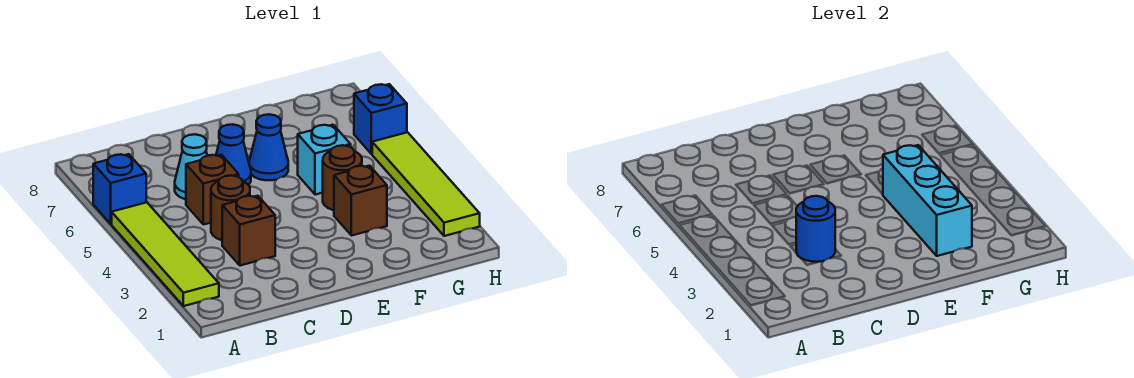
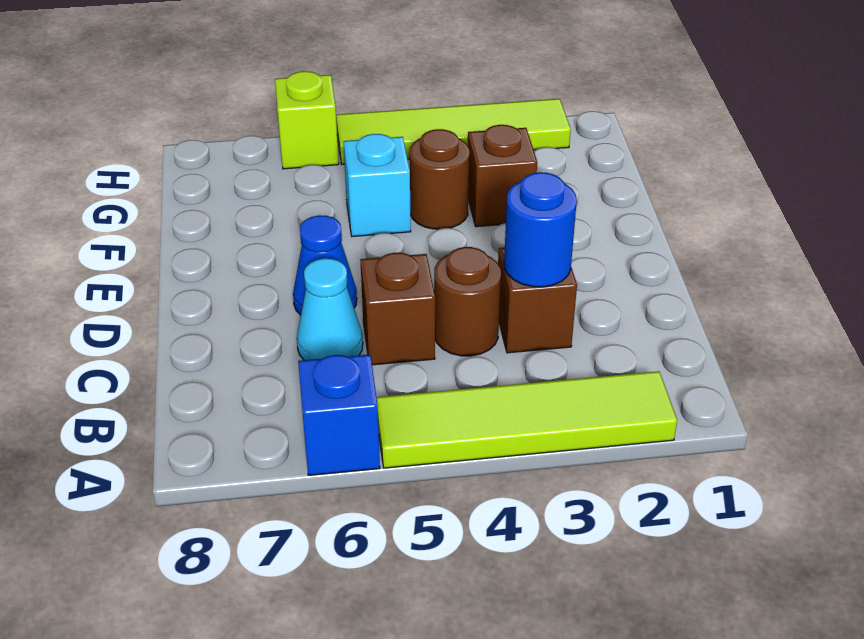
blue 1x1 cone [249,114,288,180] -> none
cyan 1x3 brick [883,145,972,256] -> none
blue 1x1 brick [354,84,407,154] -> lime 1x1 brick [275,71,339,169]

